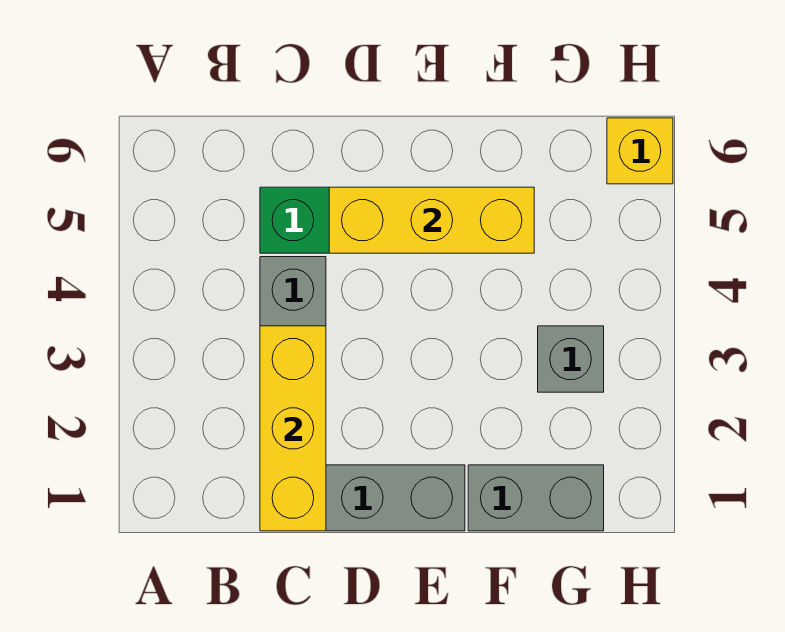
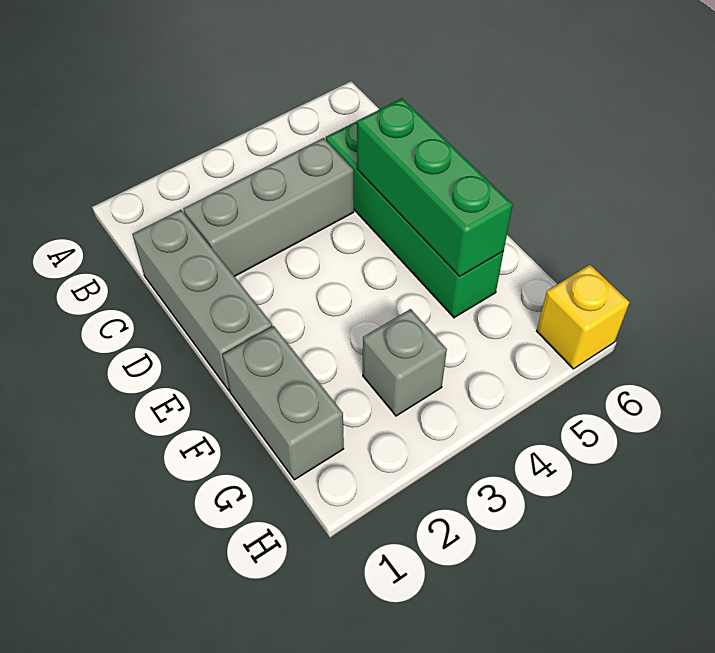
yellow 1x3 brick [260,326,326,531] -> none
yellow 1x3 brick [329,187,534,253] -> green 1x3 brick [357,98,513,277]

